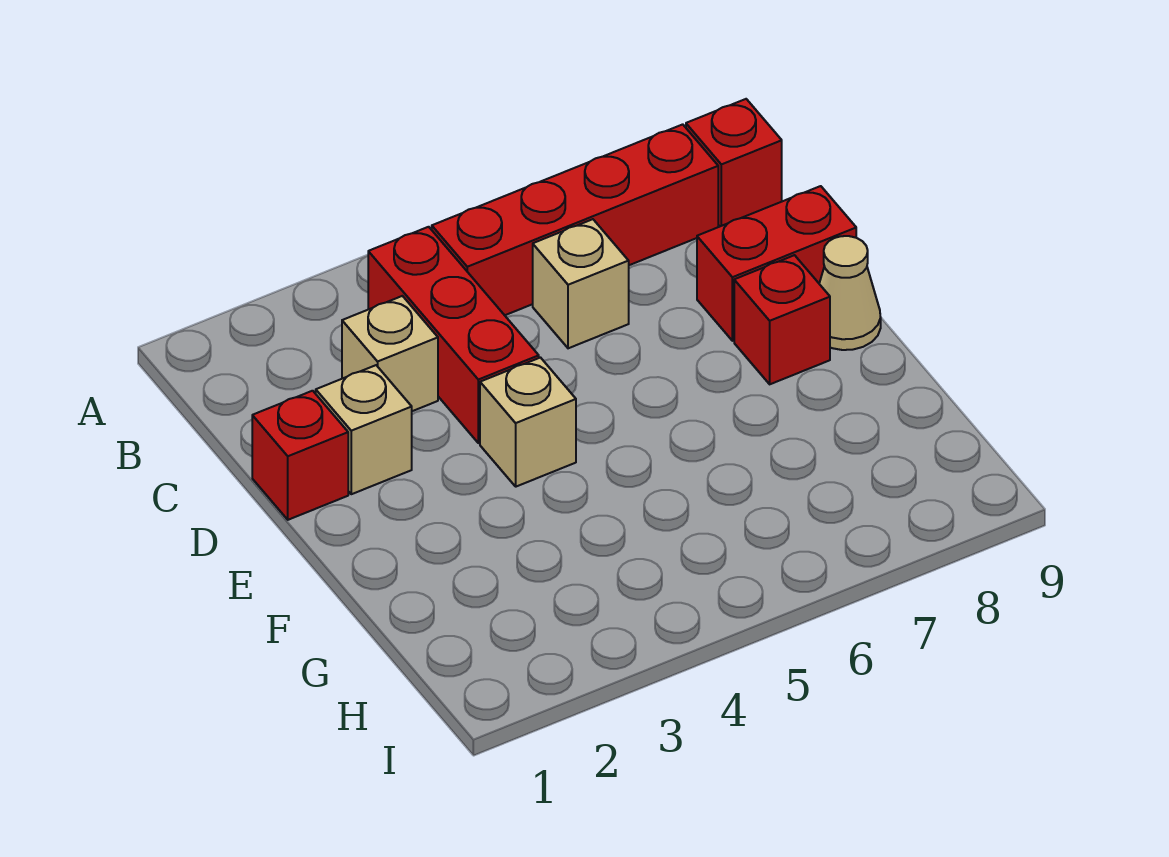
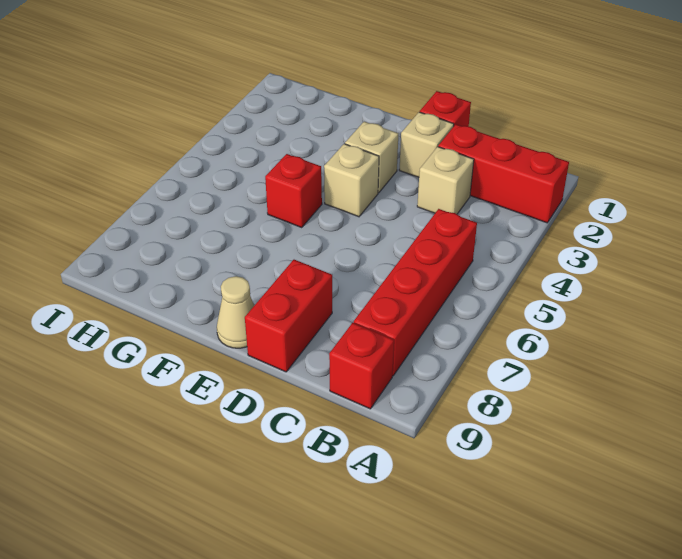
red 1x3 brick [368,227,539,443] -> red 1x3 brick moved to [438,124,569,223]
tan 1x1 brick [533,219,629,348] -> tan 1x1 brick moved to [345,122,398,193]
red 1x1 brick [734,255,830,384] -> red 1x1 brick moved to [265,154,322,227]

